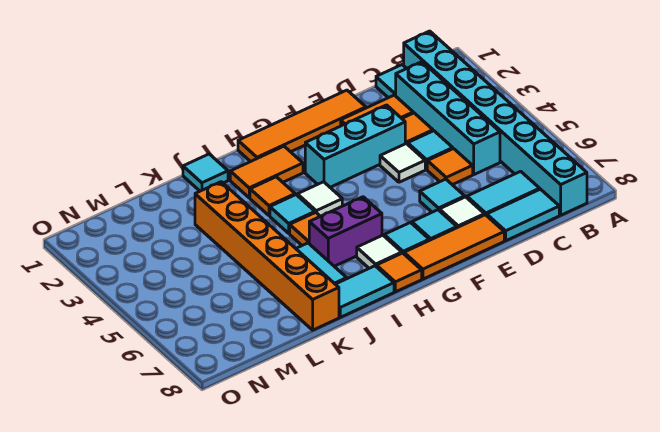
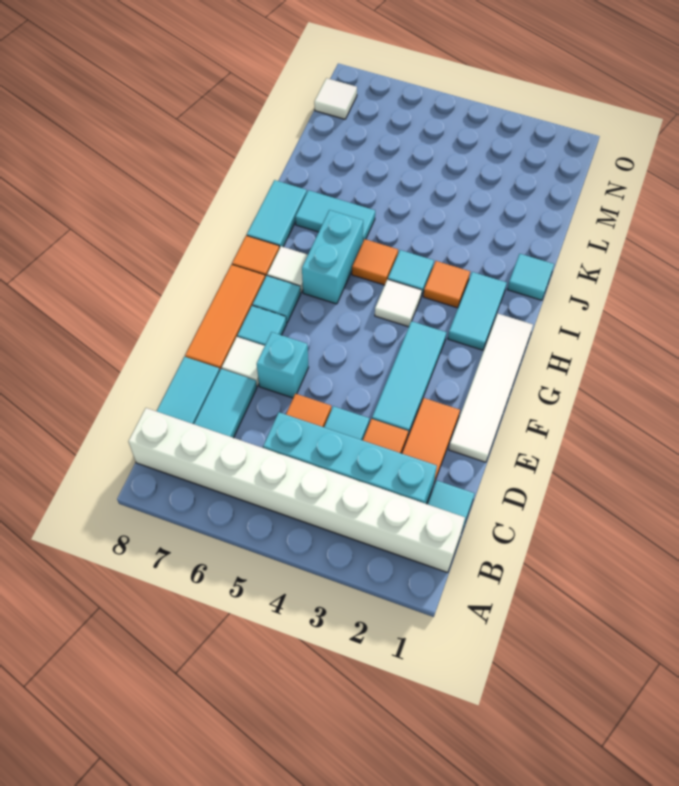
cyan 1x8 brick [404,31,587,215] -> white 1x8 brick [128,408,465,573]
orange 1x4 tile [238,90,366,162] -> white 1x4 tile [449,314,533,462]
cyan 1x3 brick [305,105,405,187] -> cyan 1x3 tile [372,321,447,435]
white 1x1 tile [380,143,425,182] -> white 1x1 tile moved to [314,78,357,119]
cyan 1x1 tile [420,179,465,212] -> cyan 1x1 brick [257,332,309,398]
orange 1x2 tile [230,146,303,198] -> cyan 1x2 tile [448,272,507,350]
purple 1x2 brick [309,197,382,266] -> cyan 1x2 brick [302,210,363,304]
orange 1x6 brick [195,182,339,330] -> none

